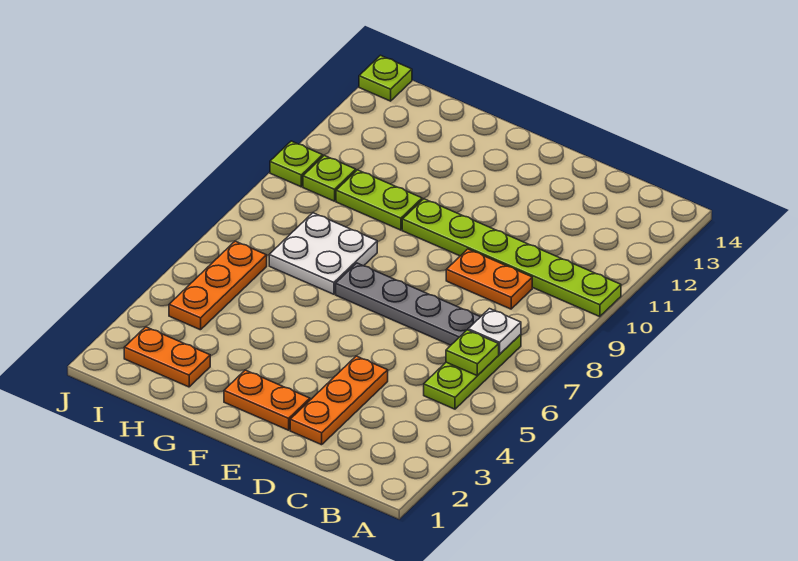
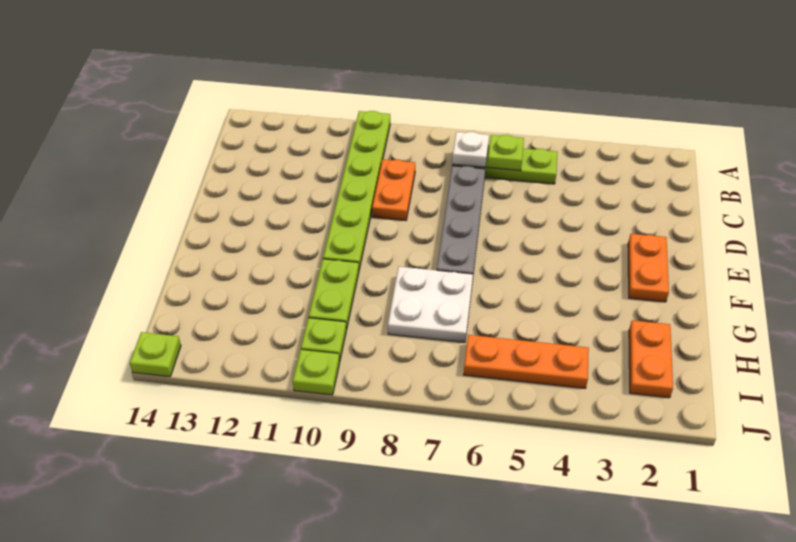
orange 1x3 plate [290,356,388,445] -> none

